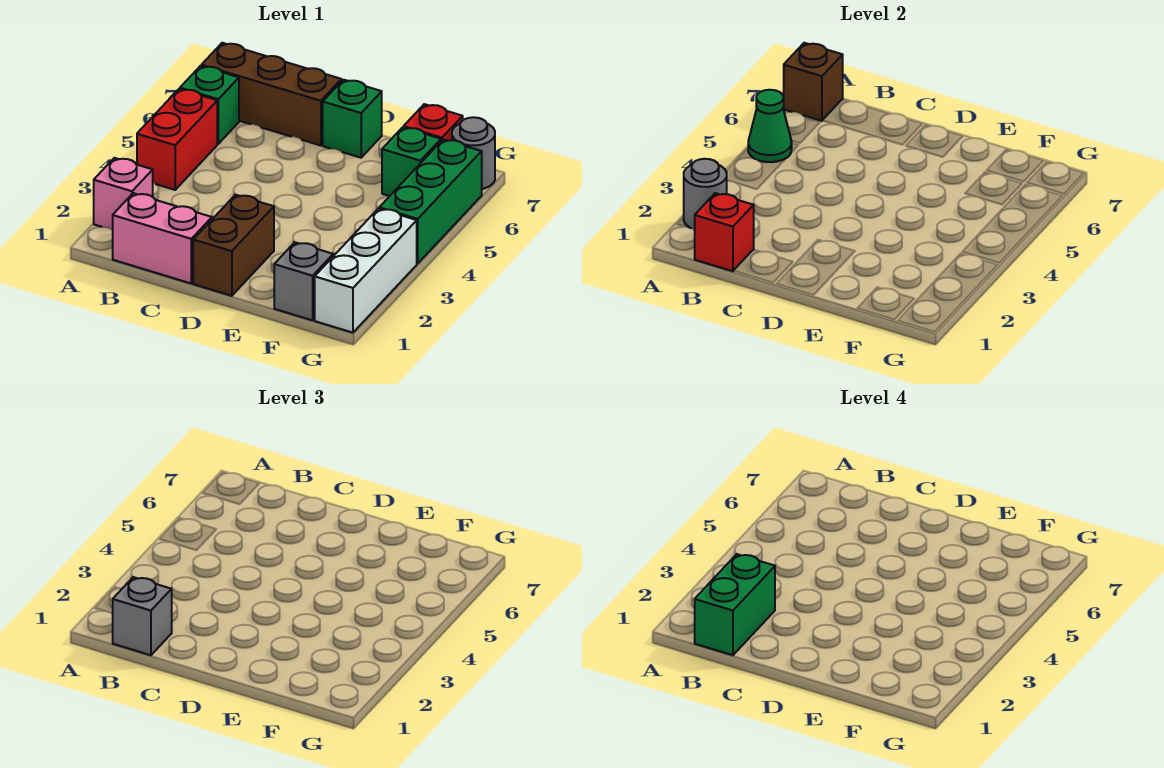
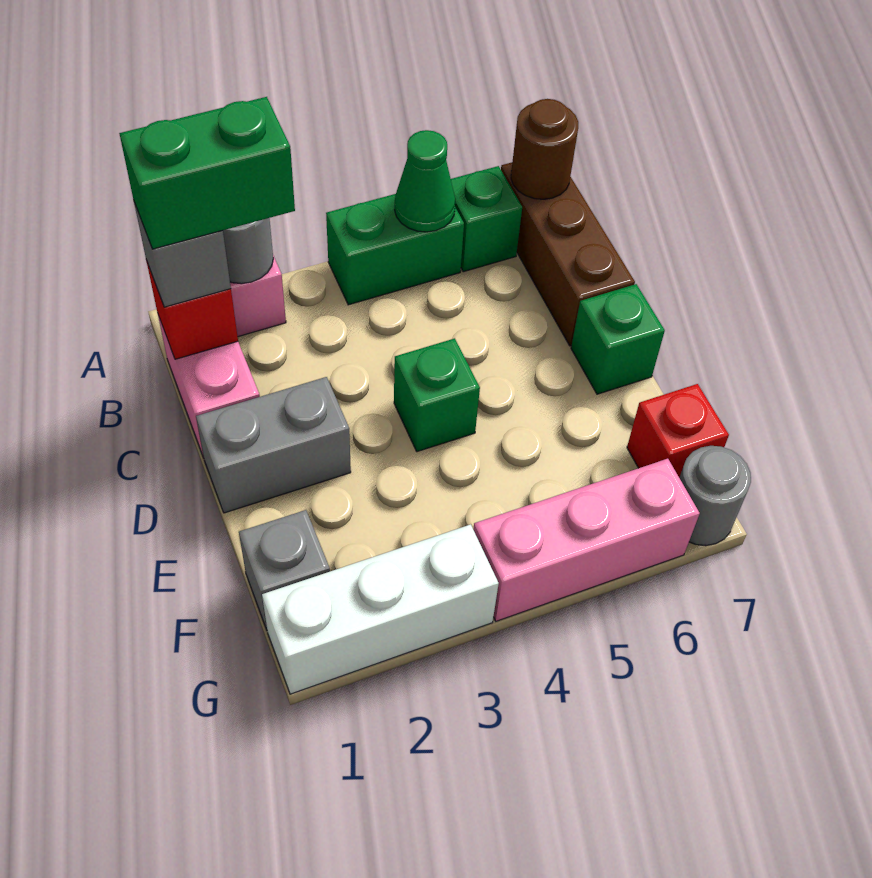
red 1x2 brick [137,89,217,190] -> green 1x2 brick [326,194,464,305]
brown 1x1 brick [784,43,843,121] -> brown 1x1 round brick [511,99,578,199]
brown 1x2 brick [193,195,274,296] -> grey 1x2 brick [196,377,351,513]
green 1x1 brick [382,127,441,196] -> green 1x1 brick moved to [394,338,480,452]
green 1x3 brick [379,140,482,264] -> pink 1x3 brick [473,459,700,621]

